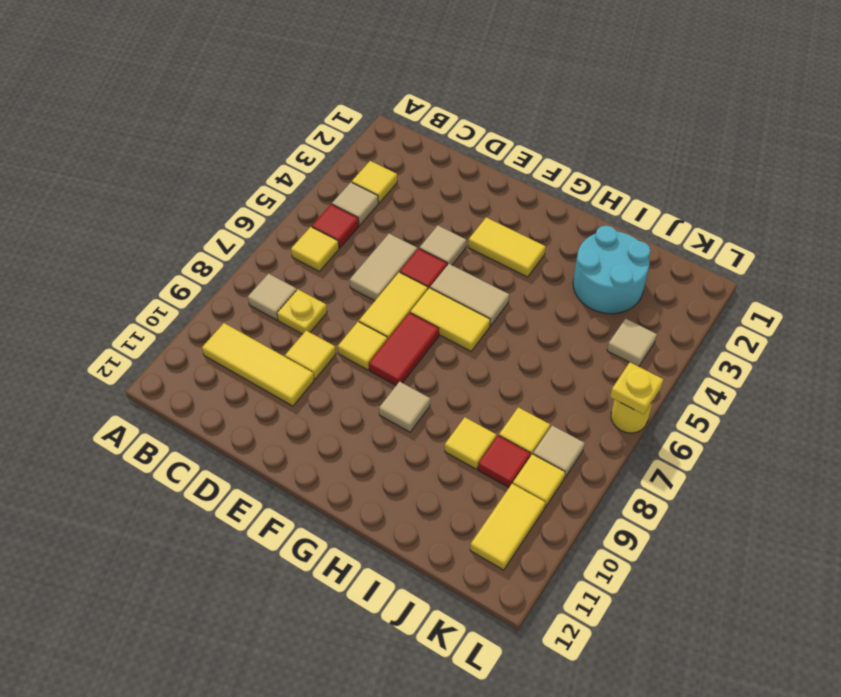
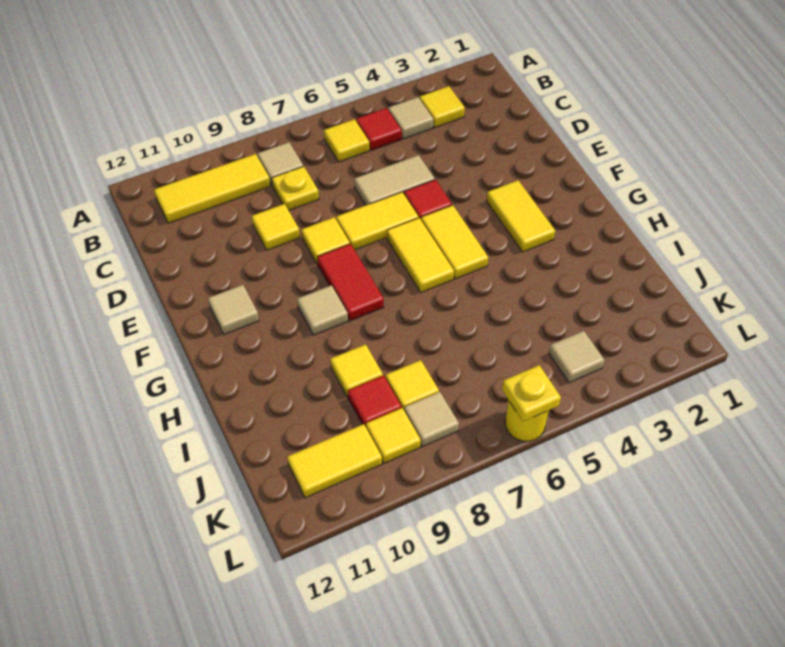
yellow 1x3 tile [202,323,314,406] -> yellow 1x3 tile turned to [154,154,270,223]
tan 1x1 tile [420,226,466,265] -> tan 1x1 tile moved to [208,285,259,335]
tan 1x2 tile [430,264,509,326] -> yellow 1x2 tile [421,205,488,279]
red 1x2 tile [369,313,439,385] -> red 1x2 tile turned to [317,244,384,321]
cyan 2x2 round brick [573,226,651,314] -> none

